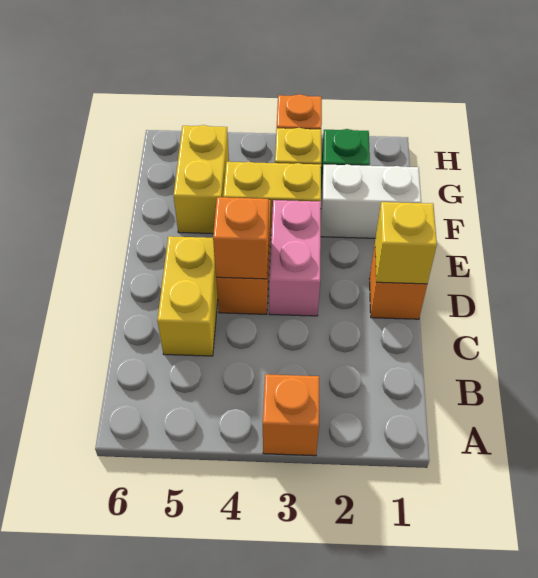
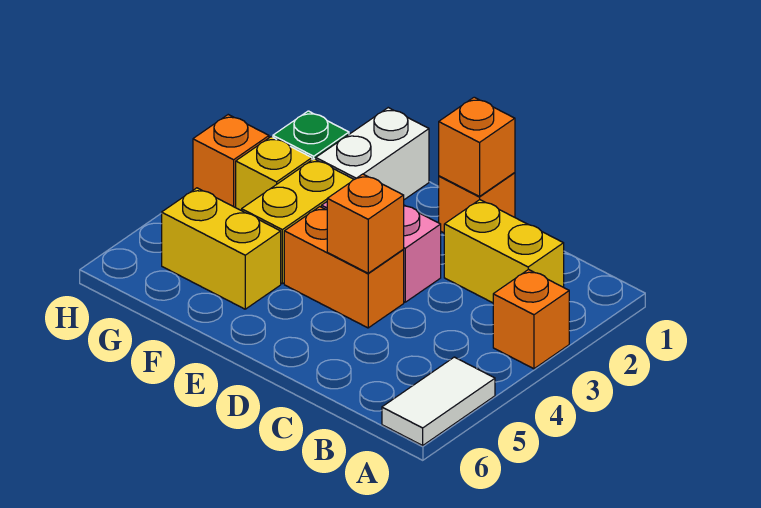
none -> white 1x2 tile [382,357,495,445]
yellow 1x2 brick [157,236,218,356] -> yellow 1x2 brick moved to [444,200,564,303]
yellow 1x1 brick [375,202,437,284] -> orange 1x1 brick [439,97,515,197]

